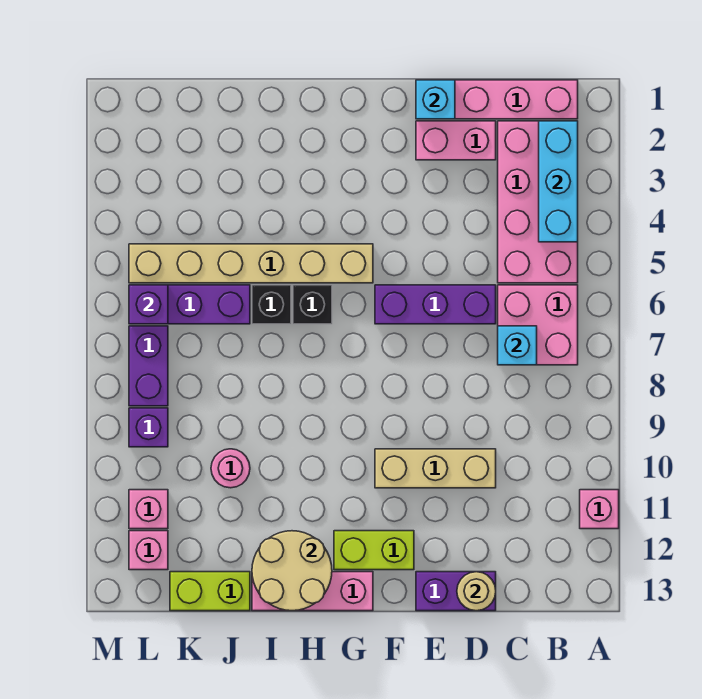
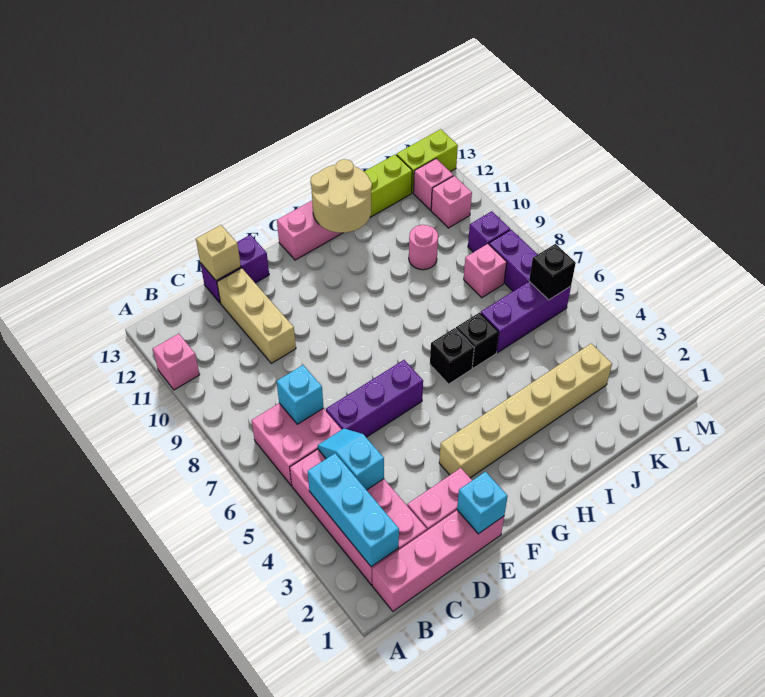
none -> cyan 1x2 slope [318,428,384,490]
tan 1x3 brick [375,449,496,488] -> tan 1x3 brick turned to [217,268,296,363]
tan 1x1 round brick [457,572,496,611] -> tan 1x1 brick [196,225,241,281]
lime 1x2 brick [334,531,414,570] -> lime 1x2 brick moved to [397,129,458,193]
tan 1x6 brick [129,244,373,283] -> tan 1x6 brick moved to [439,344,612,478]
none -> pink 1x1 brick [464,244,507,298]
purple 1x1 brick [129,285,168,324] -> black 1x1 brick [529,244,576,300]

